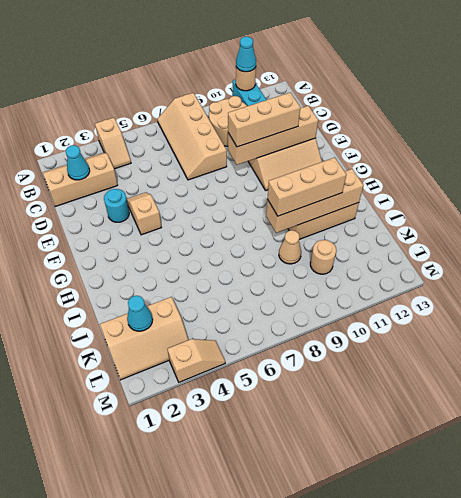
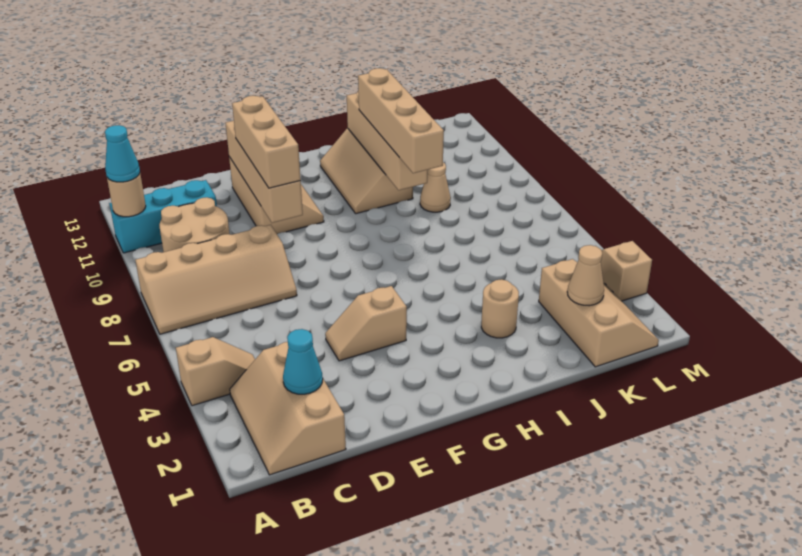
cyan 1x1 round brick [104,189,129,222] -> none
tan 1x3 brick [267,158,346,216] -> tan 1x4 brick [358,68,444,173]
cyan 1x1 cone [127,296,153,331] -> tan 1x1 cone [567,245,604,306]
tan 1x1 round brick [310,240,336,274] -> tan 1x1 round brick moved to [481,279,519,338]

